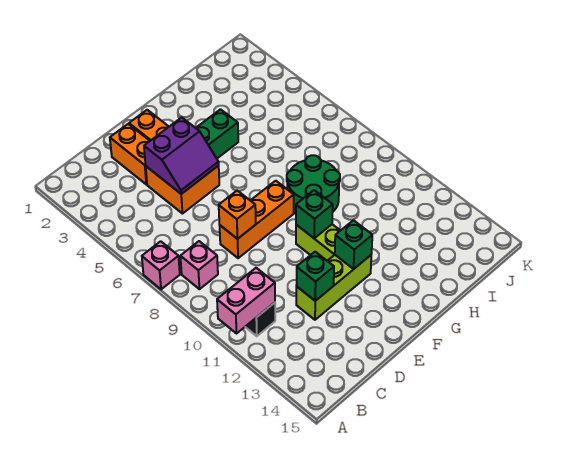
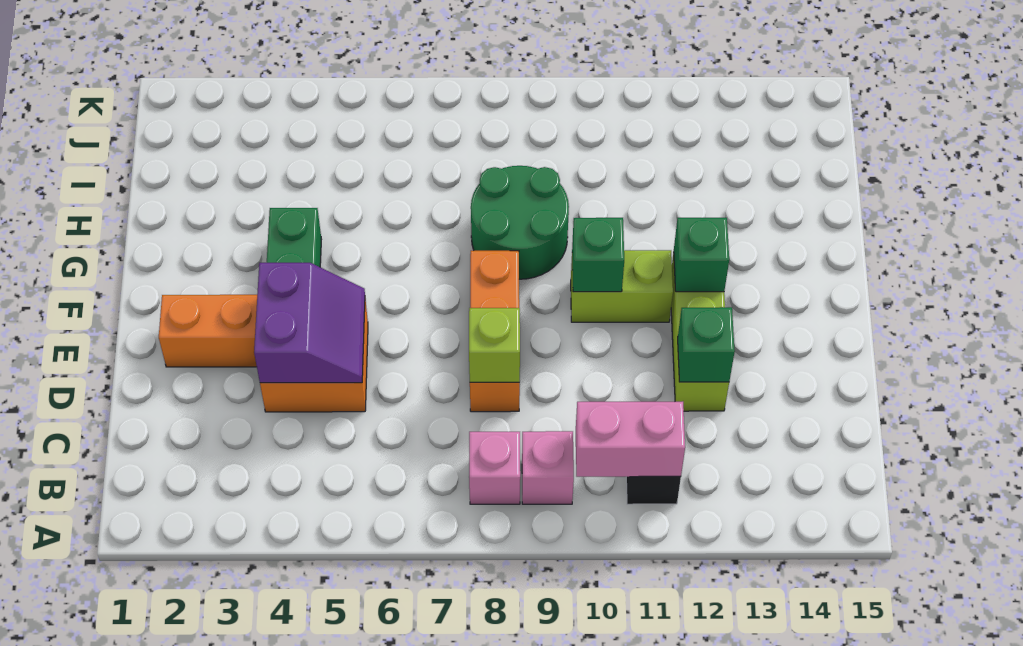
pink 1x1 brick [142,241,180,289] -> pink 1x1 brick moved to [522,431,574,504]
pink 1x2 brick [217,268,275,333] -> pink 1x2 brick turned to [576,402,685,477]
orange 1x2 brick [110,124,149,184] -> none
orange 1x1 brick [219,191,256,239] -> lime 1x1 brick [469,308,520,382]

